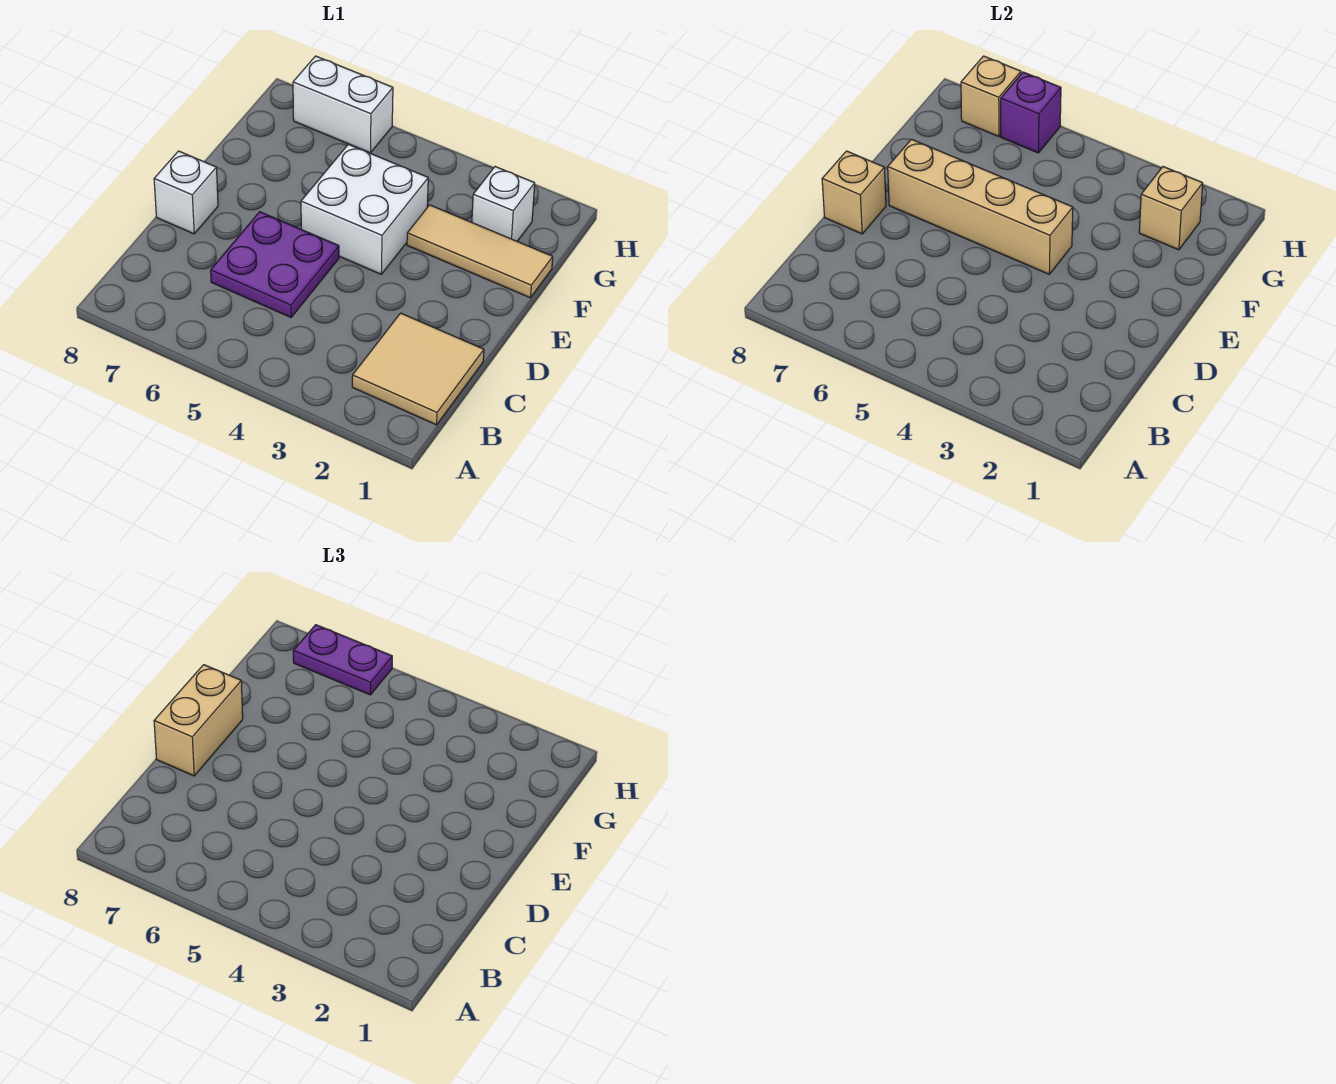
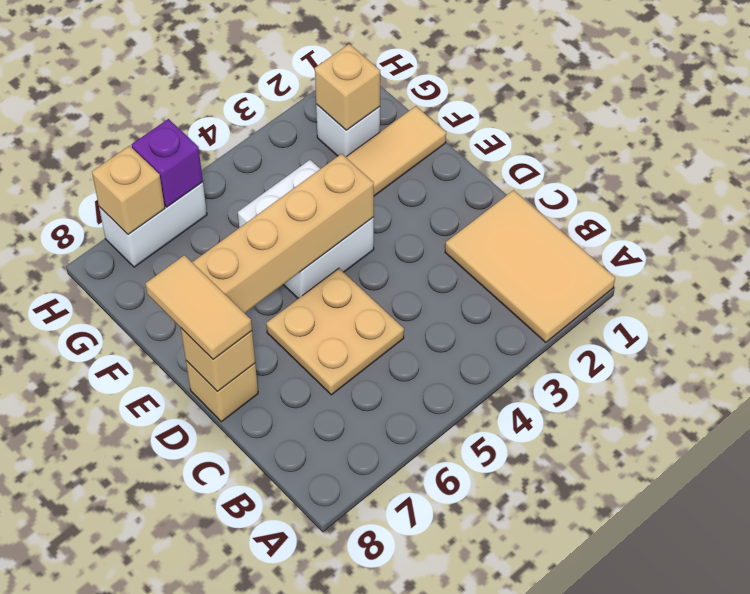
tan 2x2 tile [352,313,484,425] -> tan 2x3 tile [445,190,615,343]
purple 2x2 plate [211,212,339,317] -> tan 2x2 plate [266,268,404,395]
white 1x1 brick [154,151,218,234] -> tan 1x1 brick [186,361,258,422]
tan 1x2 brick [154,665,243,776] -> tan 1x2 tile [146,255,252,359]
purple 1x2 plate [293,625,392,695] -> none

